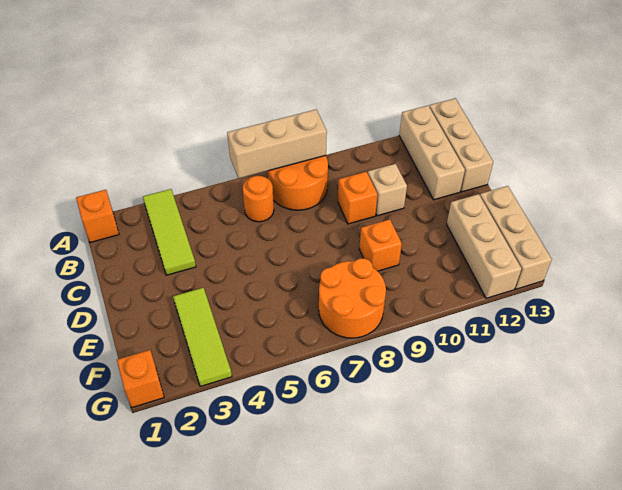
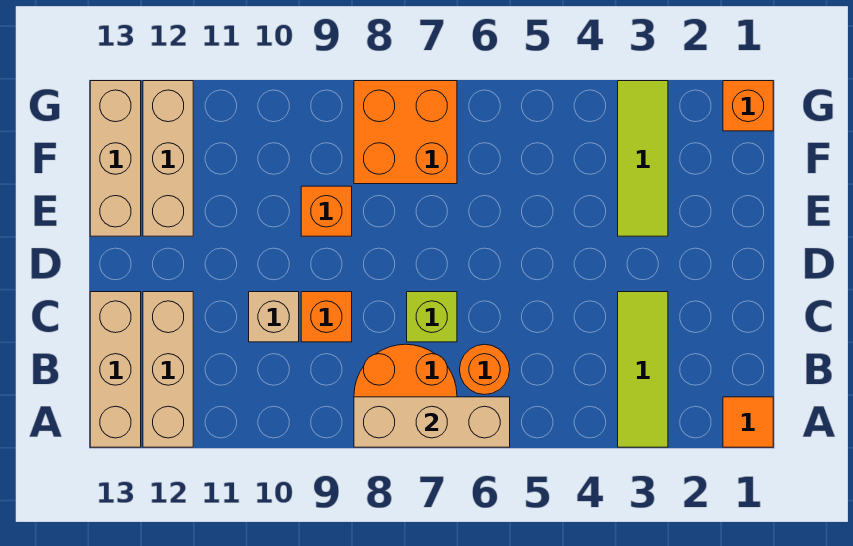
orange 1x1 brick [76,190,119,243] -> orange 1x1 tile [723,397,773,447]
none -> lime 1x1 brick [407,292,457,342]
orange 2x2 round brick [319,258,386,338] -> orange 2x2 brick [354,81,457,184]

